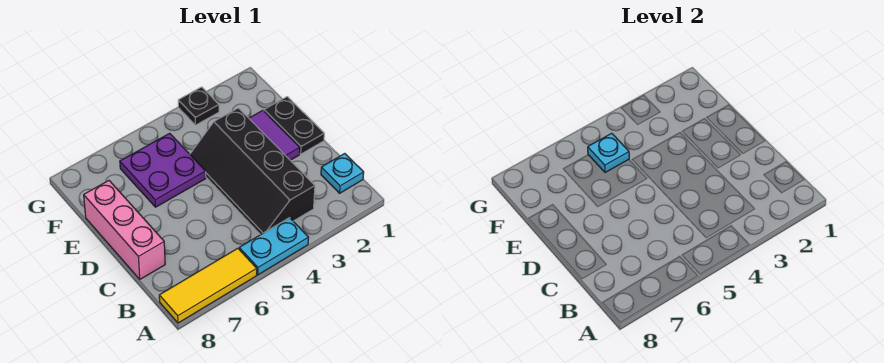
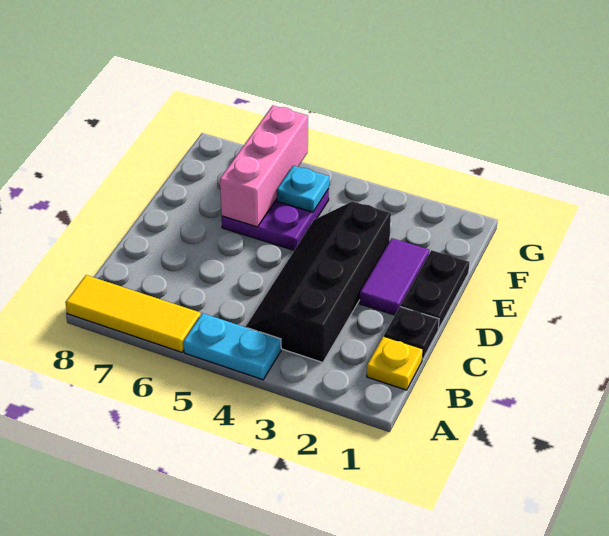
cyan 1x1 plate [321,154,364,193] -> yellow 1x1 plate [367,336,423,390]
pink 1x3 brick [84,181,165,279] -> pink 1x3 brick moved to [220,106,308,227]
black 1x1 plate [178,87,219,125] -> black 1x1 plate moved to [384,307,439,358]

